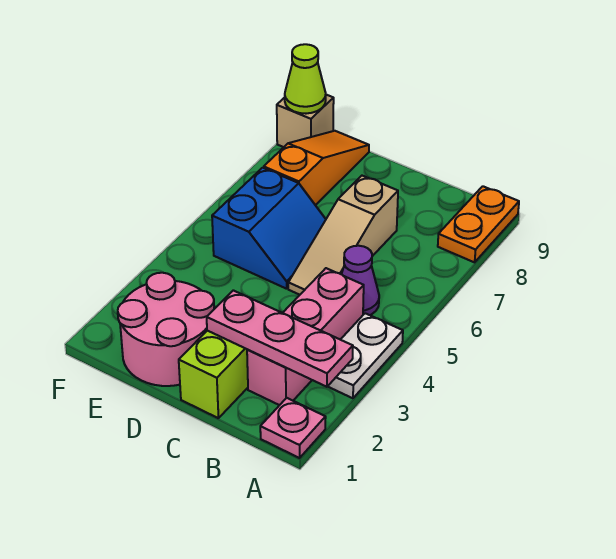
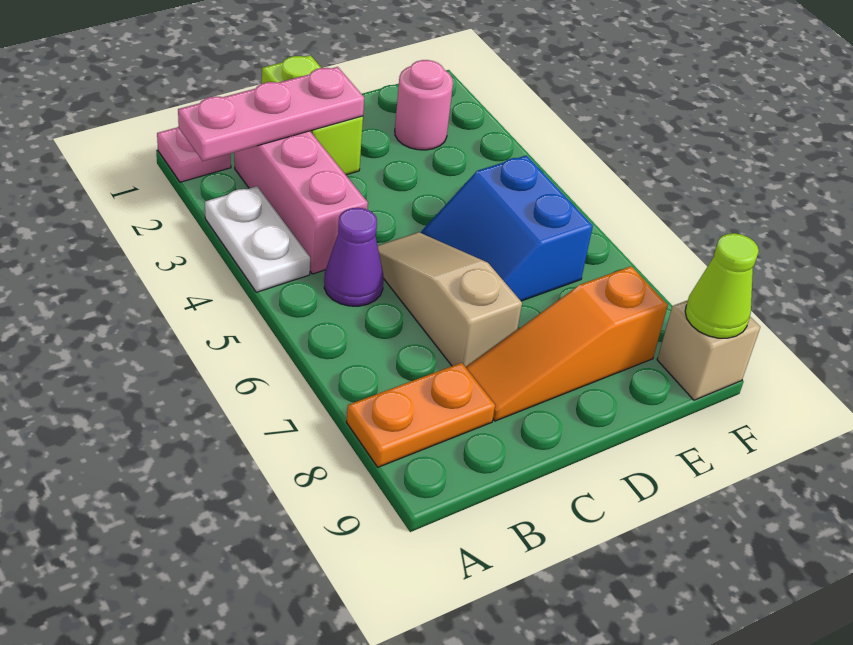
orange 1x2 plate [438,186,519,262] -> orange 1x2 plate turned to [346,363,495,467]
pink 2x2 round brick [118,273,214,386] -> pink 1x1 round brick [395,60,453,150]
orange 1x3 slope [264,131,369,205] -> orange 1x3 slope turned to [466,266,668,421]

